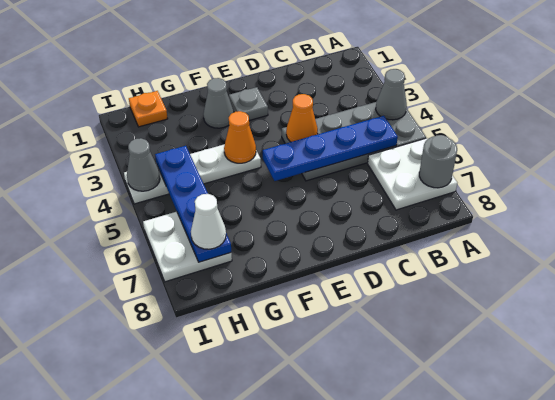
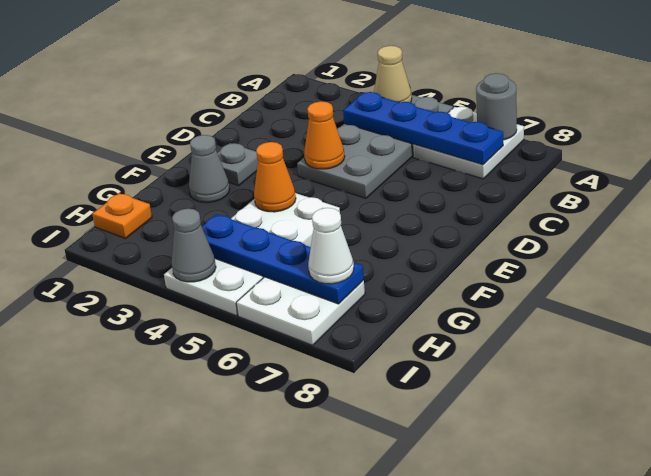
grey 1x1 cone [376,69,407,120] -> tan 1x1 cone [374,46,412,102]
blue 1x4 plate [263,116,398,181] -> blue 1x4 plate turned to [343,92,503,165]
white 1x4 plate [124,144,261,204] -> white 2x4 plate [164,193,340,315]

